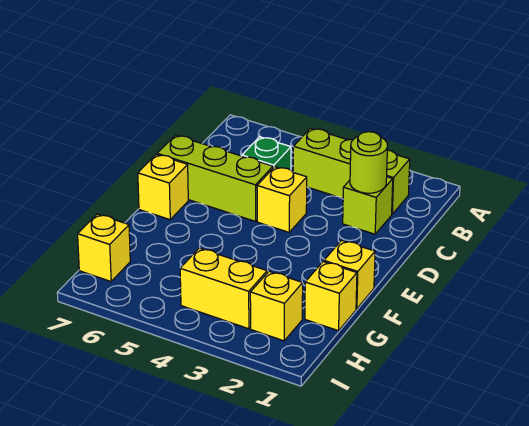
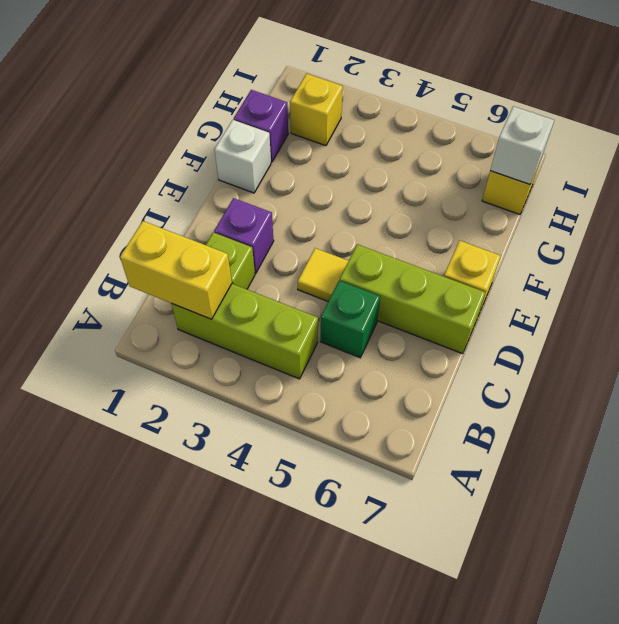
lime 1x1 round brick [350,132,387,193] -> none
none -> purple 1x1 brick [214,198,274,273]
yellow 1x1 brick [257,167,307,232] -> yellow 1x1 tile [298,248,348,301]
yellow 1x1 brick [324,240,375,309] -> white 1x1 brick [214,120,271,193]
yellow 1x1 brick [305,262,357,331] -> purple 1x1 brick [234,90,288,162]
yellow 1x2 brick [180,248,267,329] -> yellow 1x2 brick moved to [120,221,232,319]
none -> white 1x1 brick [490,106,554,184]

